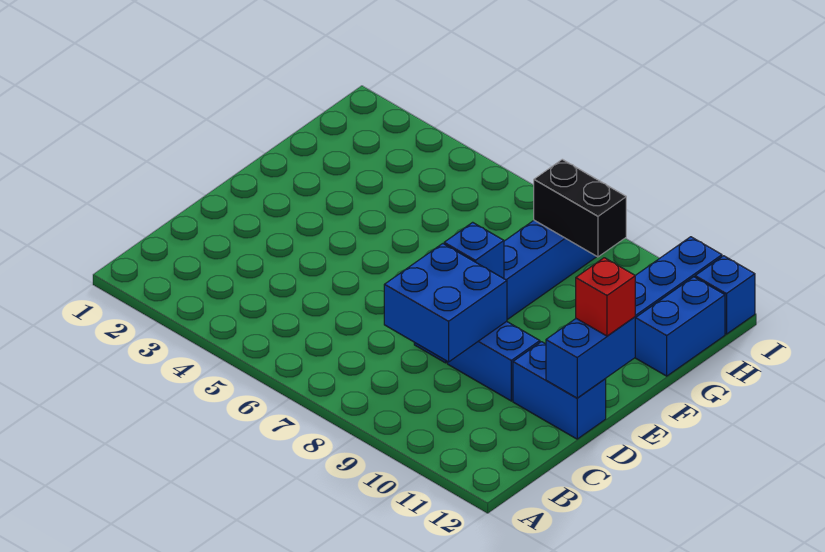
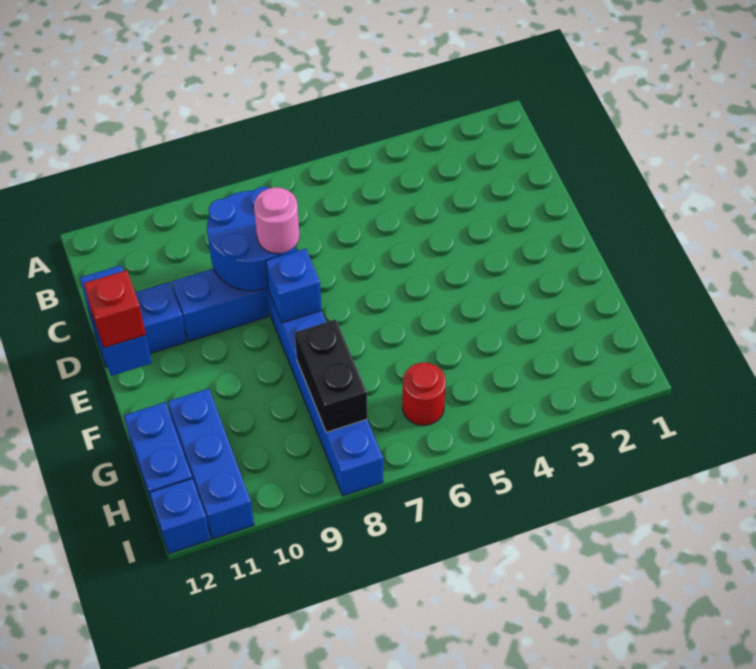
blue 2x2 brick [384,244,507,362] -> blue 2x2 round brick [207,187,295,291]
none -> pink 1x1 round brick [254,187,299,254]
none -> red 1x1 round brick [402,362,446,426]
black 1x2 brick [534,159,626,257] -> black 1x2 brick turned to [295,319,367,432]

